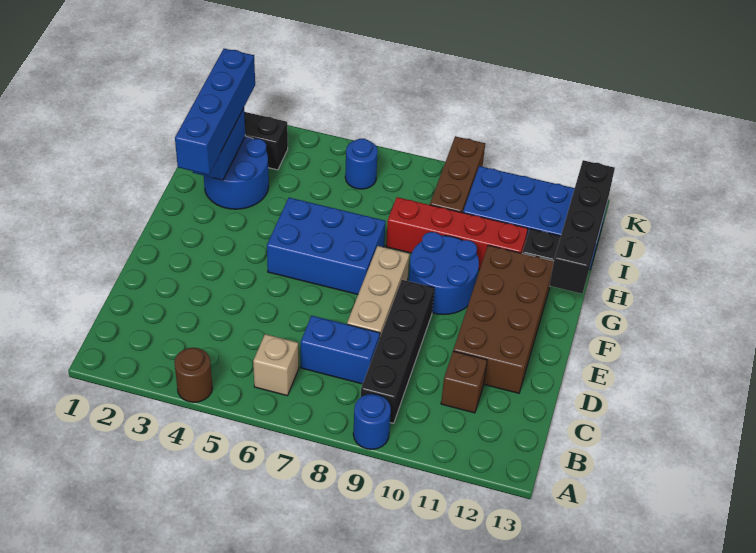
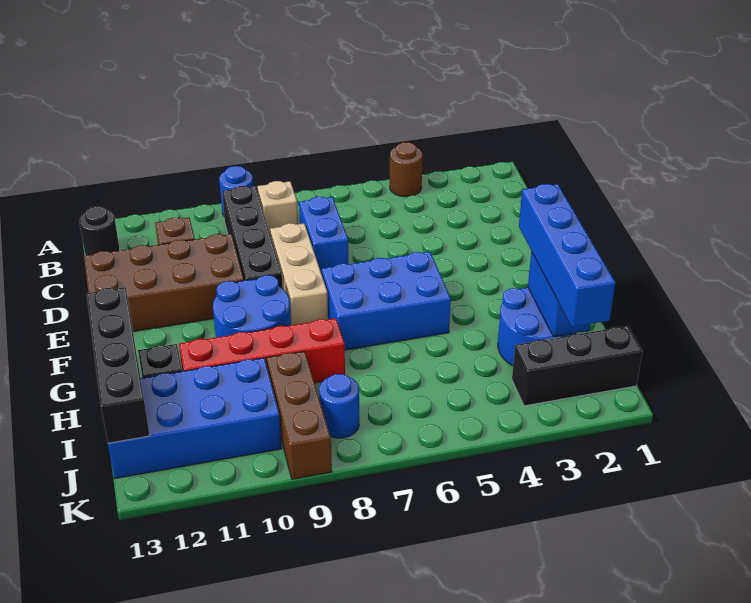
tan 1x1 brick [253,334,299,396] -> tan 1x1 brick moved to [257,181,298,233]
none -> black 1x1 round brick [79,207,120,256]
blue 1x2 brick [301,316,380,384] -> blue 1x2 brick turned to [299,197,348,274]
brown 2x4 brick [453,245,554,393] -> brown 2x4 brick turned to [84,234,244,332]
blue 1x1 round brick [345,139,378,189] -> blue 1x1 round brick moved to [319,374,359,438]

